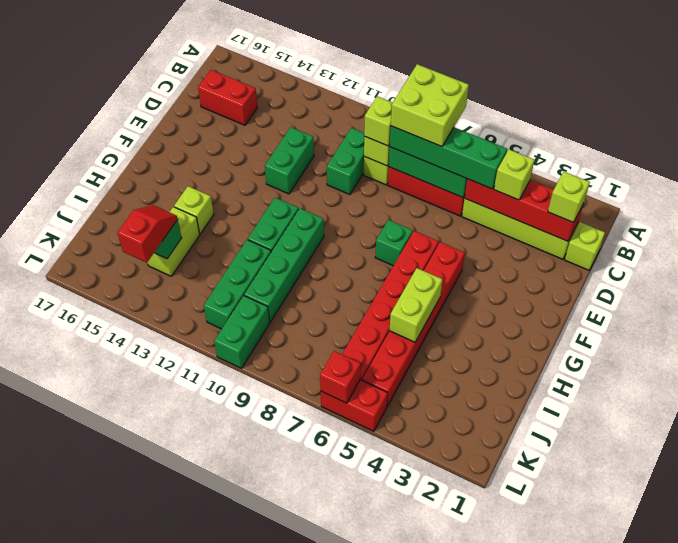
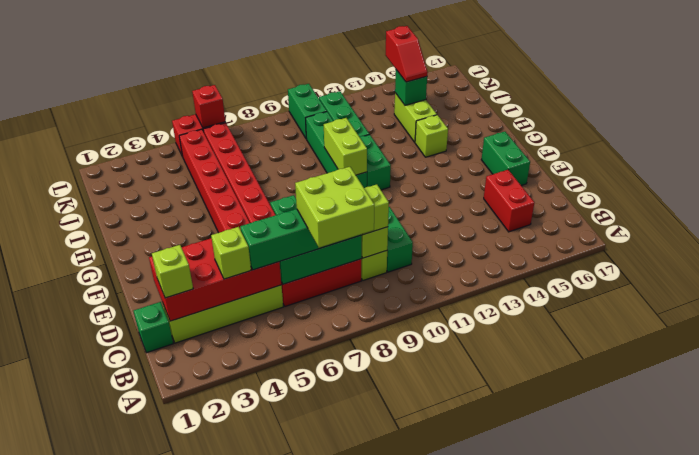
lime 1x1 brick [565,222,605,270] -> green 1x1 brick [134,302,173,353]
red 1x4 brick [465,179,583,241] -> red 2x4 brick [149,238,281,321]
red 1x2 brick [198,70,257,125] -> red 1x2 brick turned to [484,170,534,232]
green 1x2 brick [265,127,314,194] -> green 1x2 brick moved to [481,131,530,186]
lime 1x2 brick [389,268,443,342] -> lime 1x2 brick moved to [324,118,367,175]

